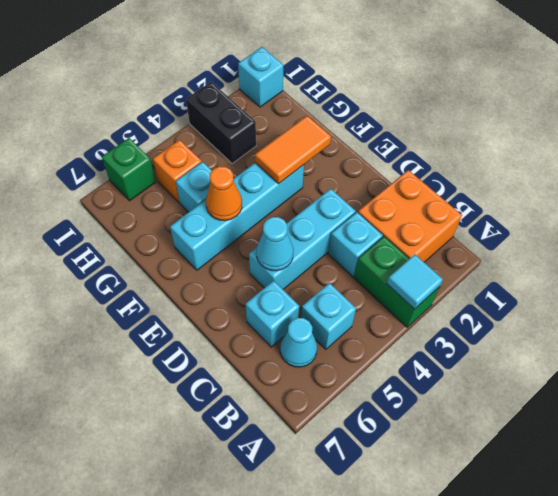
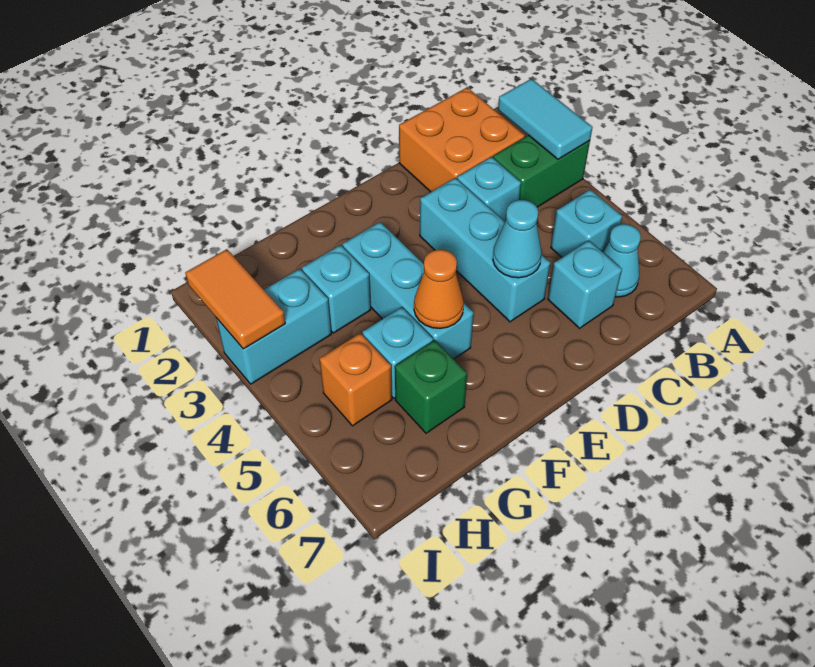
cyan 1x1 tile [387,254,443,309] -> cyan 1x2 tile [498,79,593,159]
orange 1x2 tile [255,116,331,184] -> orange 1x2 tile moved to [185,249,285,349]
cyan 1x4 brick [170,163,304,270] -> cyan 1x3 brick [343,222,473,359]
black 1x2 brick [186,82,256,164] -> cyan 1x2 brick [216,269,331,384]
cyan 1x1 brick [238,47,283,107] -> cyan 1x1 brick moved to [302,245,371,333]
green 1x1 brick [102,138,156,201] -> green 1x1 brick moved to [395,340,467,433]

